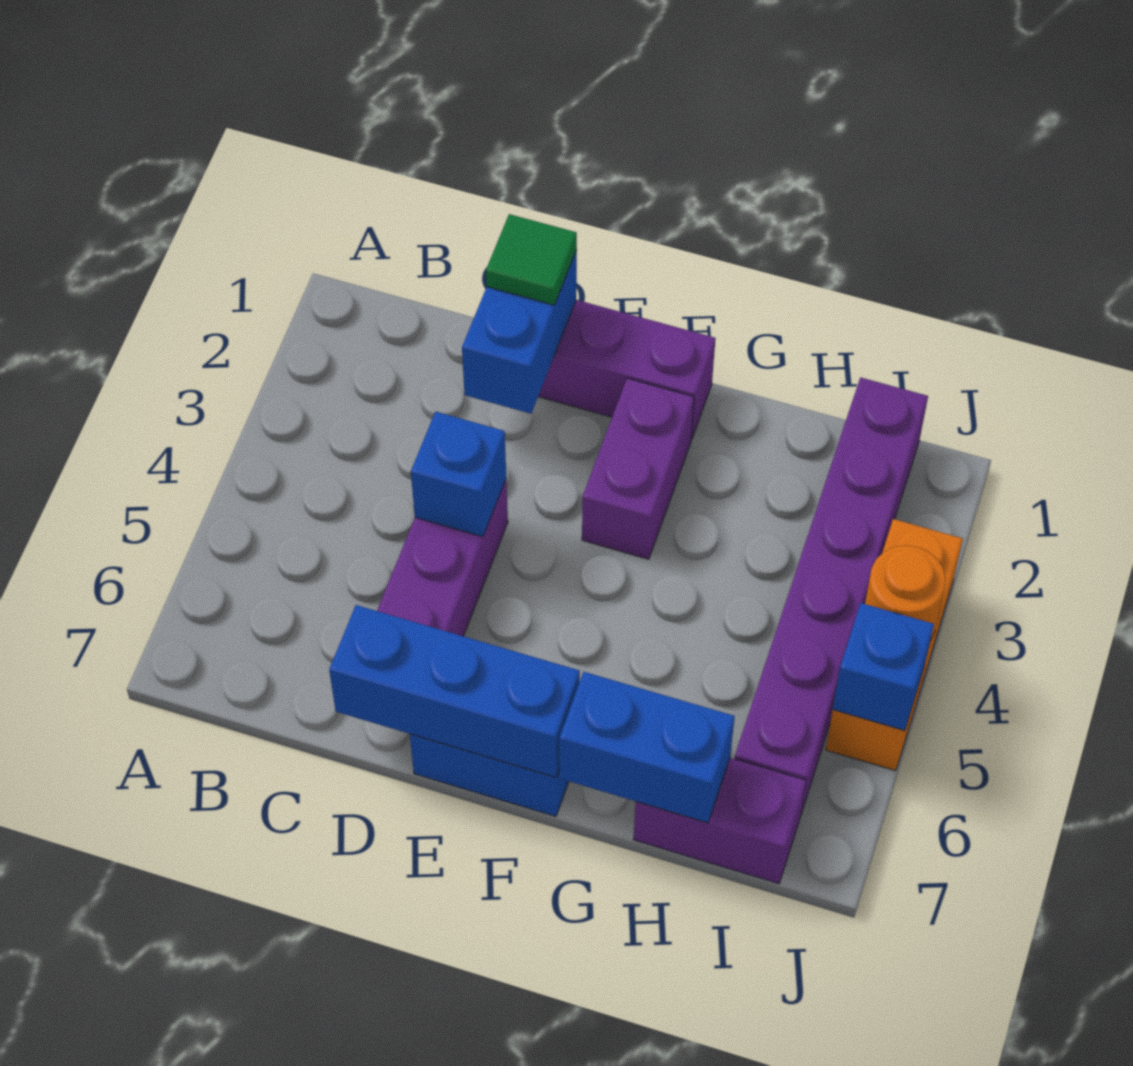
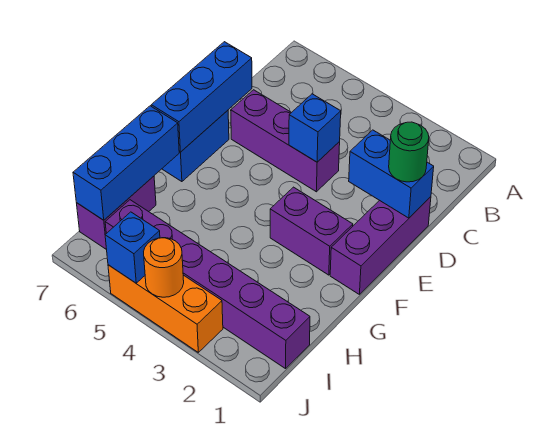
green 1x1 tile [486,214,577,305] -> green 1x1 round brick [389,122,429,182]
blue 1x2 brick [559,672,735,823] -> blue 1x3 brick [73,106,179,220]

